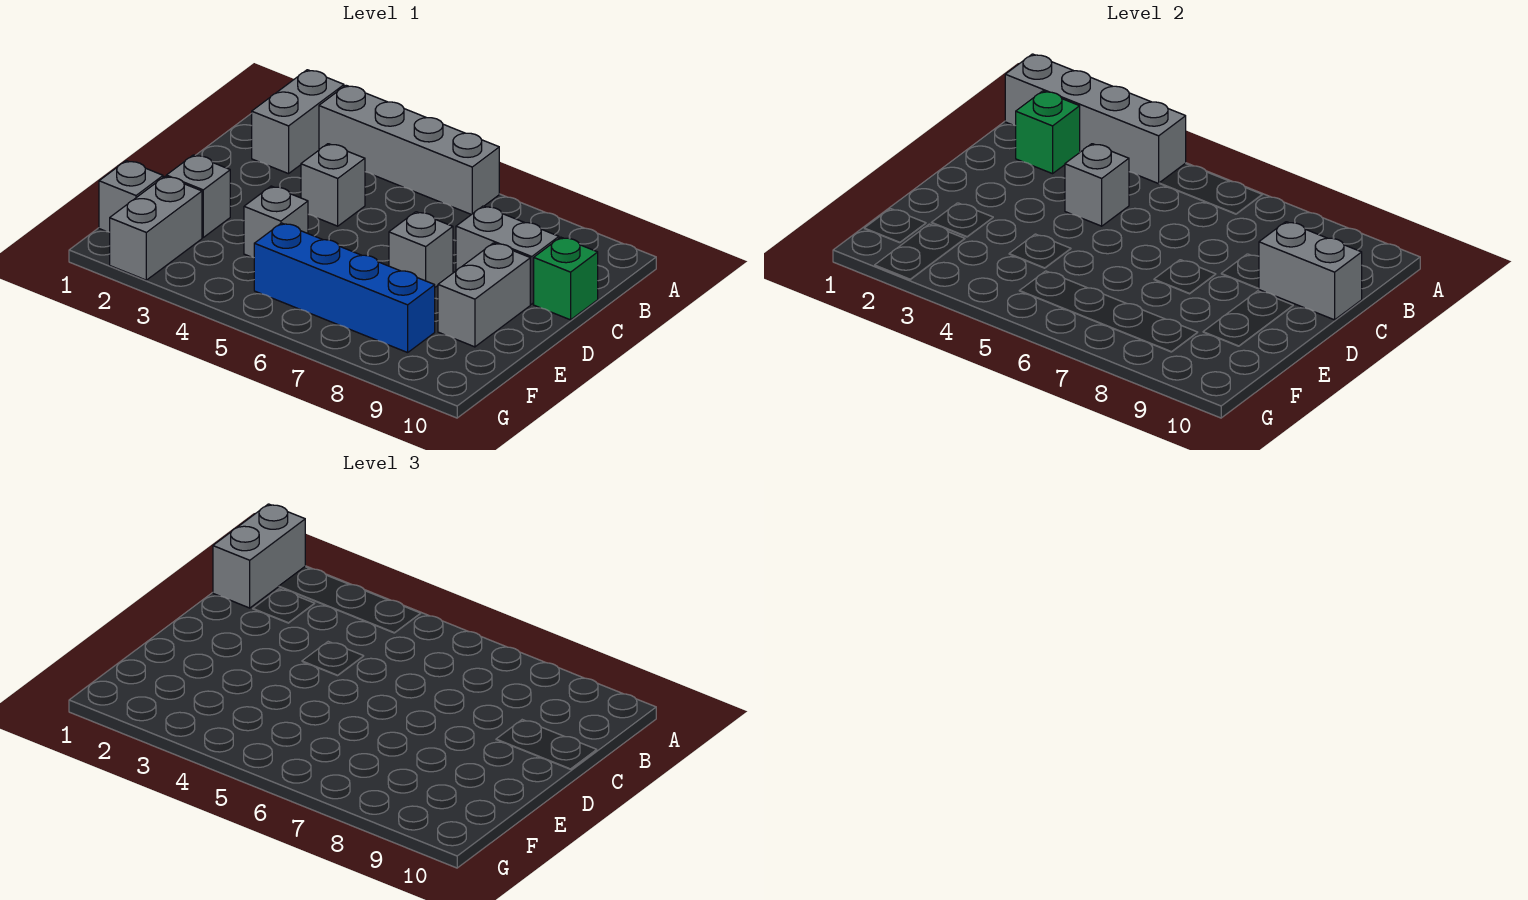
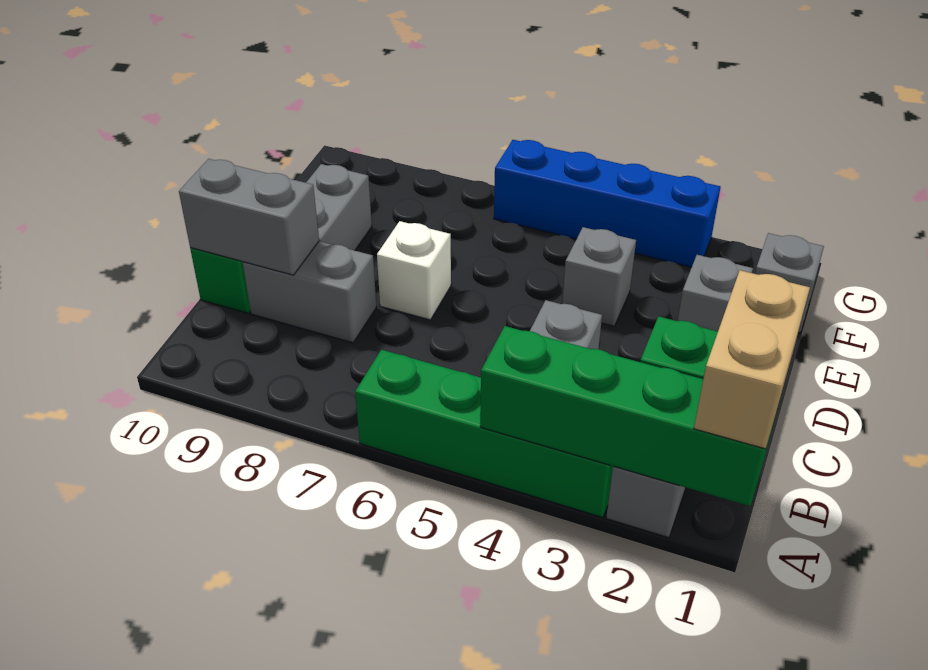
grey 1x4 brick [1005,54,1186,184] -> green 1x4 brick [480,326,776,506]
grey 1x2 brick [213,504,305,608] -> tan 1x2 brick [694,270,810,449]
grey 1x4 brick [319,85,499,215] -> green 1x4 brick [355,350,613,517]
grey 1x1 brick [1065,144,1129,226] -> none
grey 1x1 brick [389,212,453,287] -> white 1x1 brick [377,221,451,320]
grey 1x2 brick [110,176,202,280] -> none
blue 1x4 brick [254,223,435,353] -> blue 1x4 brick moved to [494,140,720,267]

